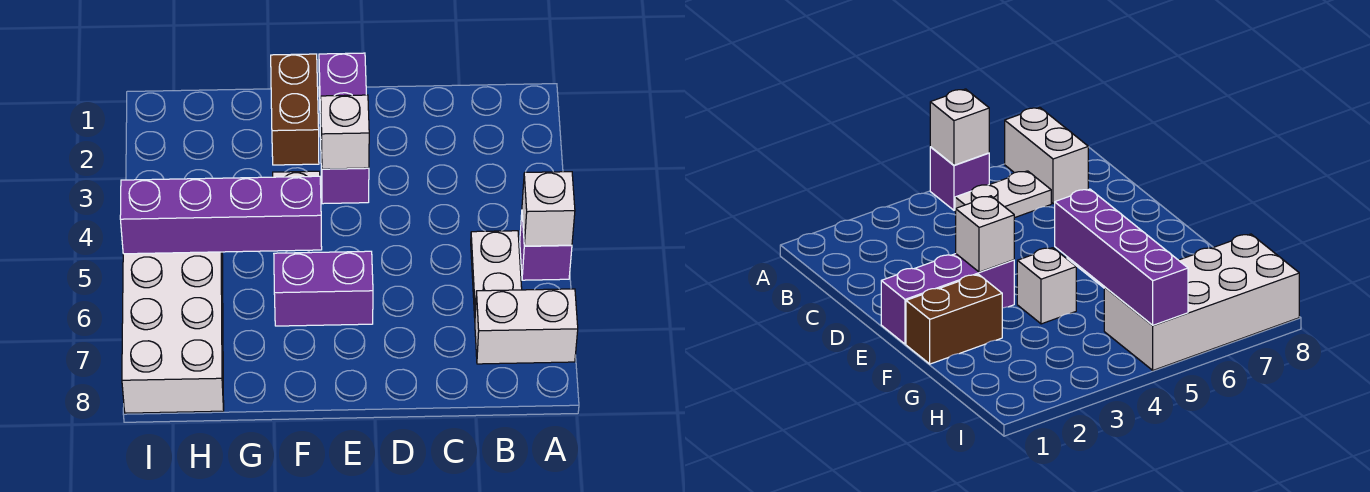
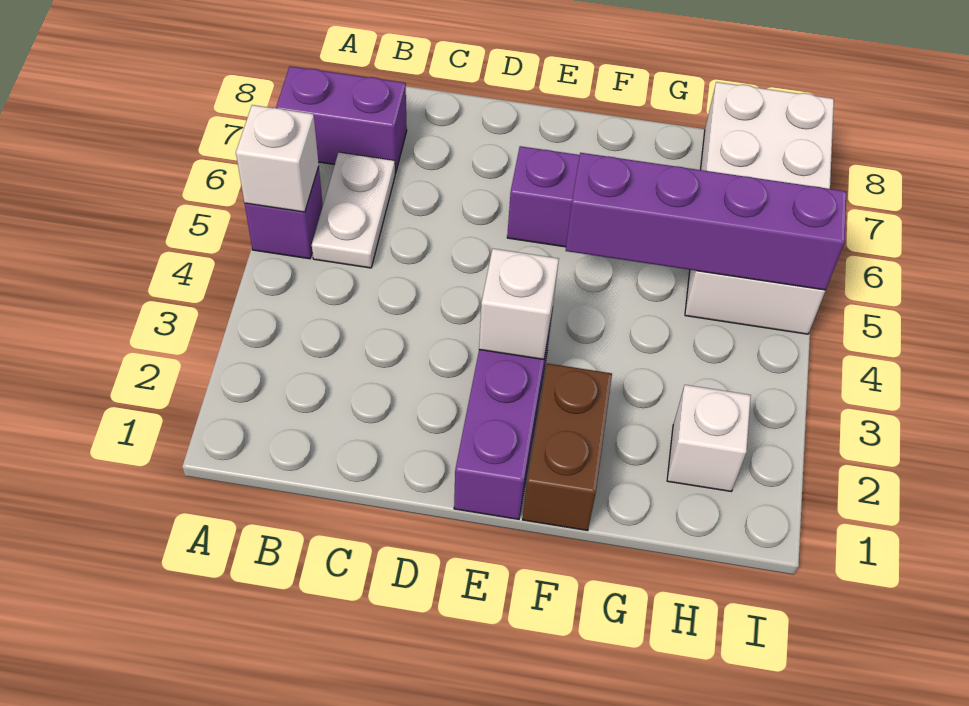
white 1x2 brick [475,289,578,364] -> purple 1x2 brick [276,66,407,173]
white 1x1 brick [1017,248,1076,324] -> white 1x1 brick moved to [667,385,751,492]

